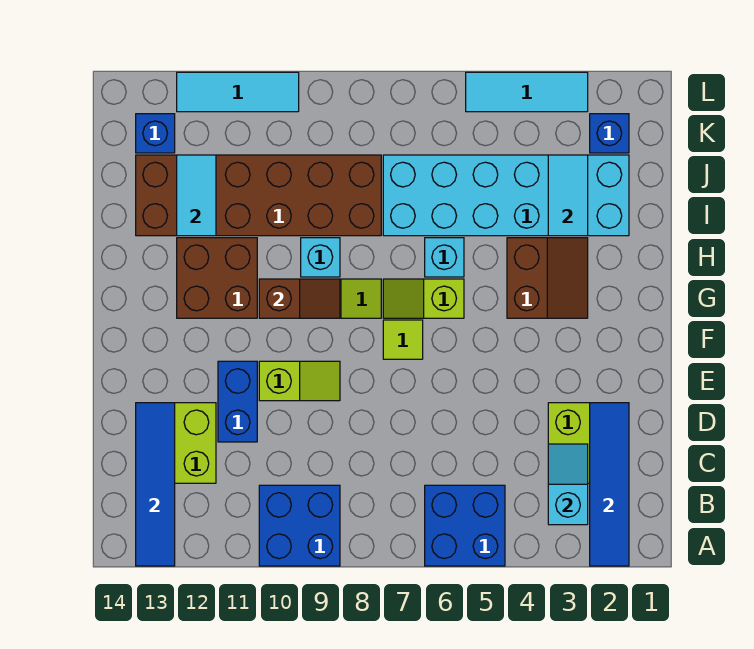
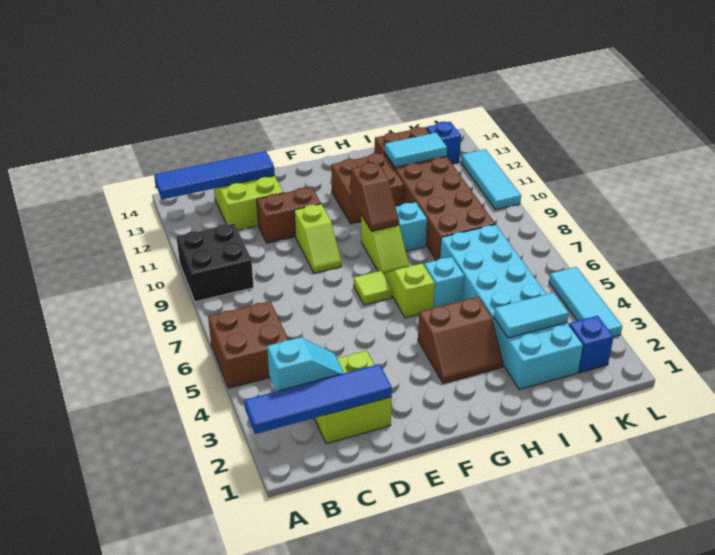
blue 2x2 brick [425,485,505,566] -> brown 2x2 brick [208,301,288,388]
blue 2x2 brick [259,485,340,566] -> black 2x2 brick [176,223,254,302]
blue 1x2 brick [218,361,257,442] -> brown 1x2 brick [257,187,321,243]

